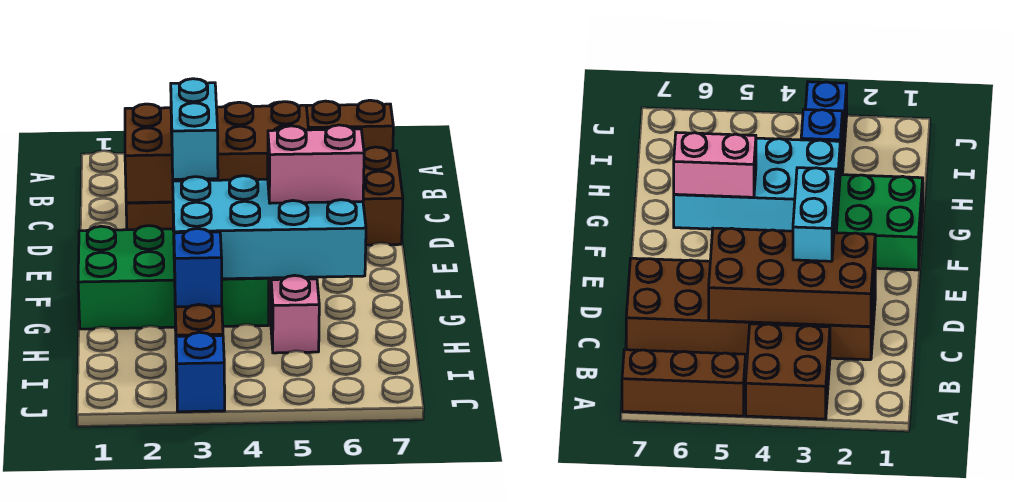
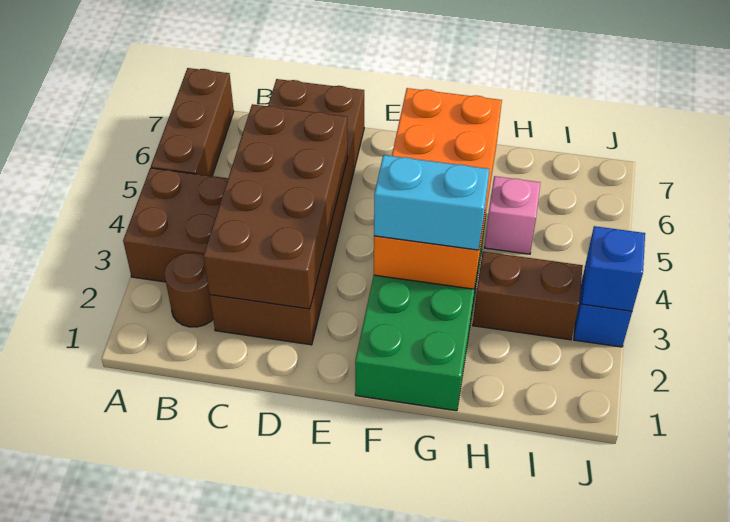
none -> brown 1x1 round brick [164,253,213,327]
cyan 1x2 brick [171,79,218,179] -> cyan 1x2 brick moved to [374,155,489,250]
cyan 2x4 brick [173,176,366,279] -> orange 2x4 brick [374,88,502,289]
pink 1x2 brick [268,125,364,203] -> none
blue 1x1 brick [174,228,222,307] -> blue 1x1 brick moved to [582,226,645,311]

